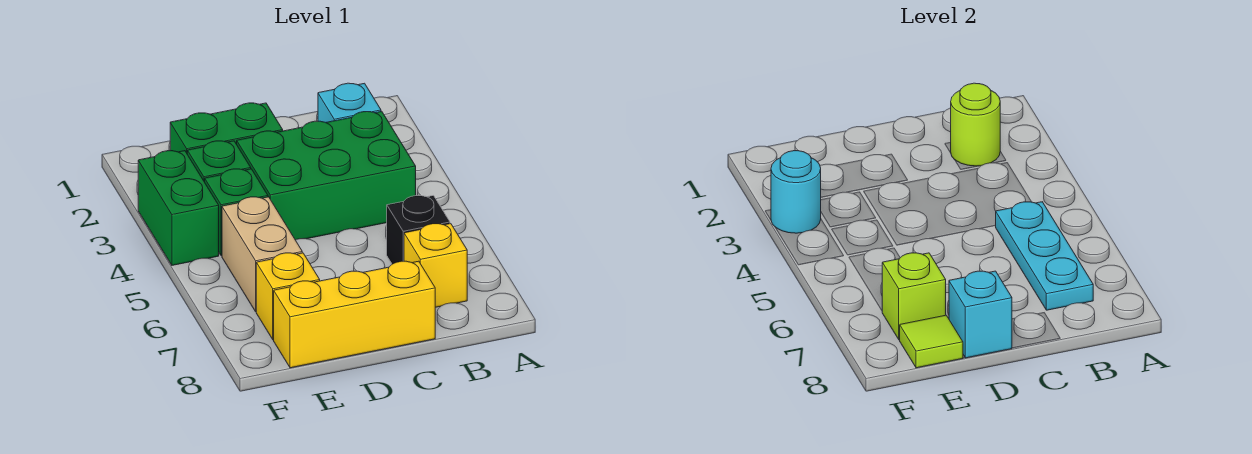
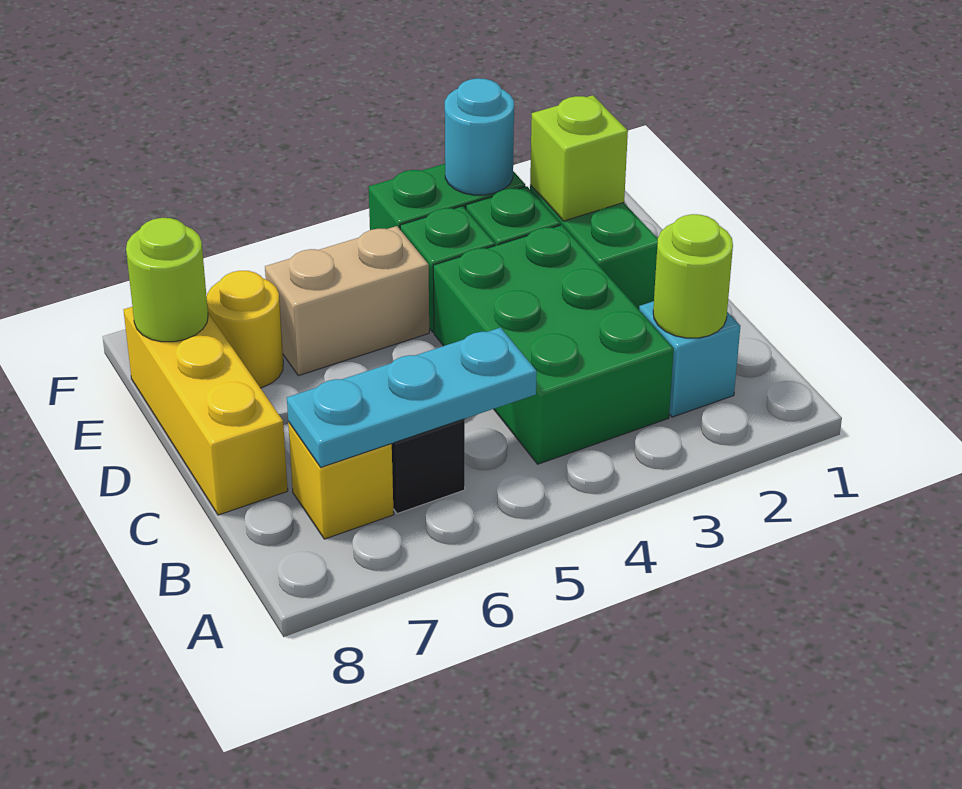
cyan 1x1 brick [949,271,1012,358] -> none
yellow 1x1 brick [256,253,320,340] -> yellow 1x1 round brick [207,271,283,388]
lime 1x1 brick [882,253,946,340] -> lime 1x1 brick moved to [530,95,628,221]
lime 1x1 tile [900,315,963,368] -> lime 1x1 round brick [126,218,208,342]

